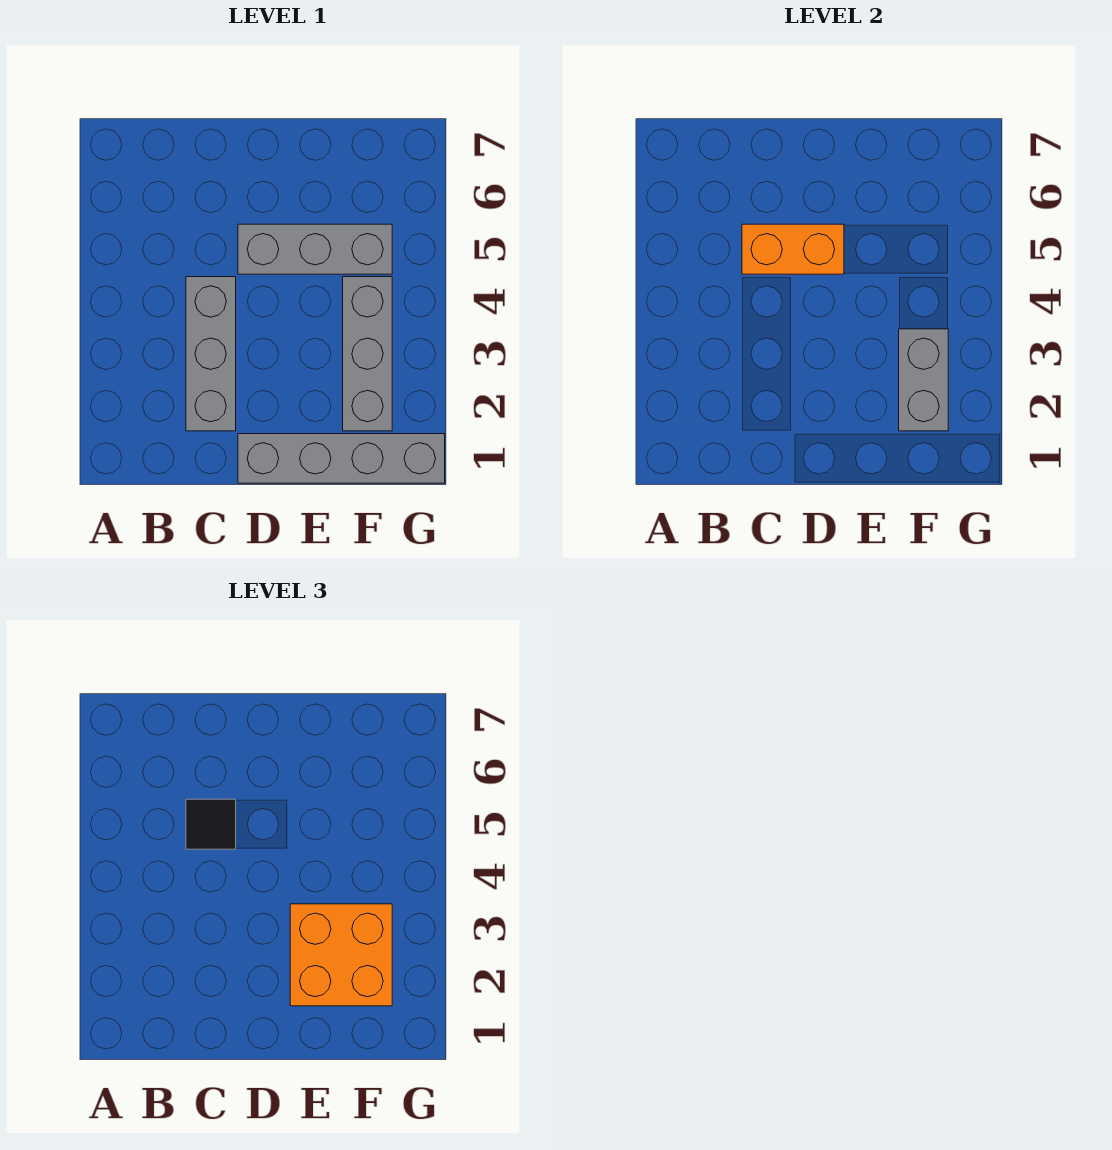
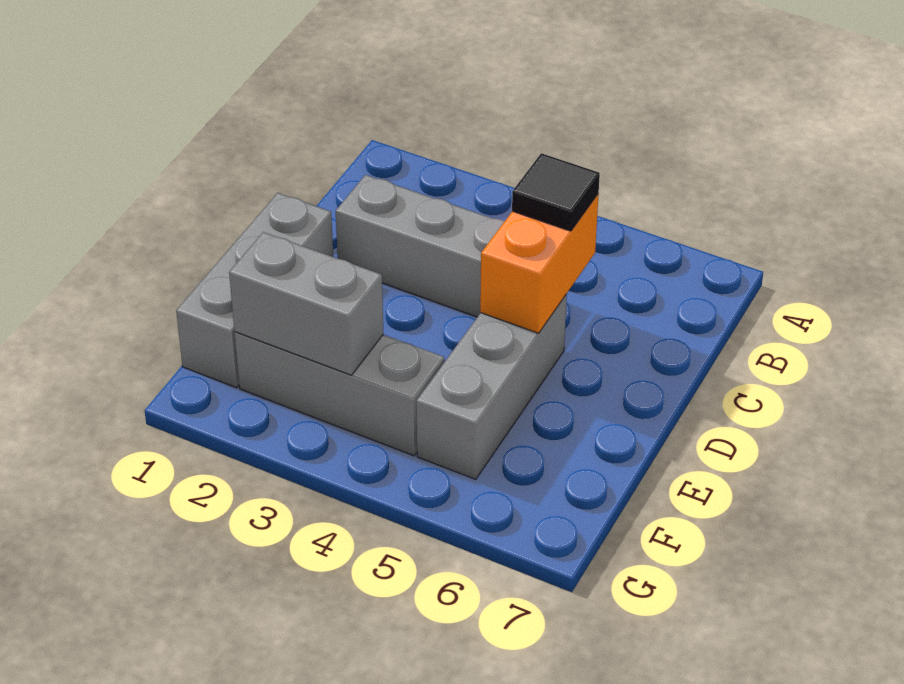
grey 1x4 brick [238,434,445,483] -> grey 1x3 brick [176,193,333,388]
orange 2x2 brick [290,904,392,1006] -> none

